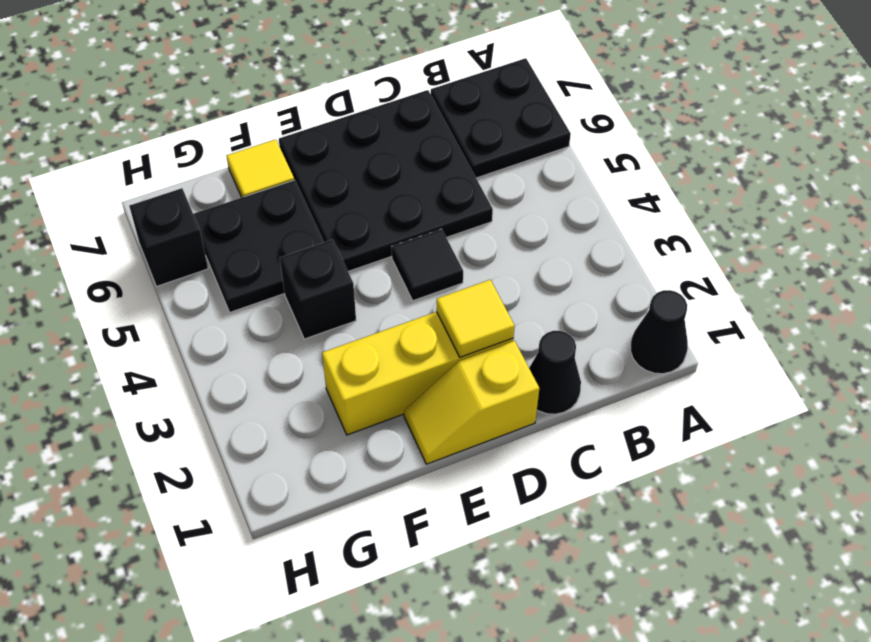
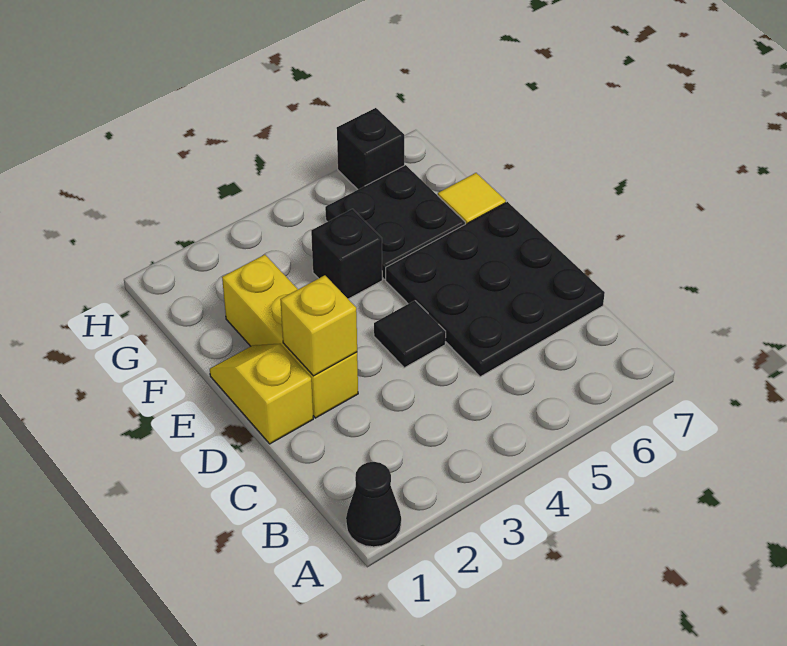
black 2x2 plate [431,58,571,178] -> none
black 1x1 cone [529,331,581,414] -> none
yellow 1x1 tile [436,280,515,357] -> yellow 1x1 brick [280,275,357,376]

